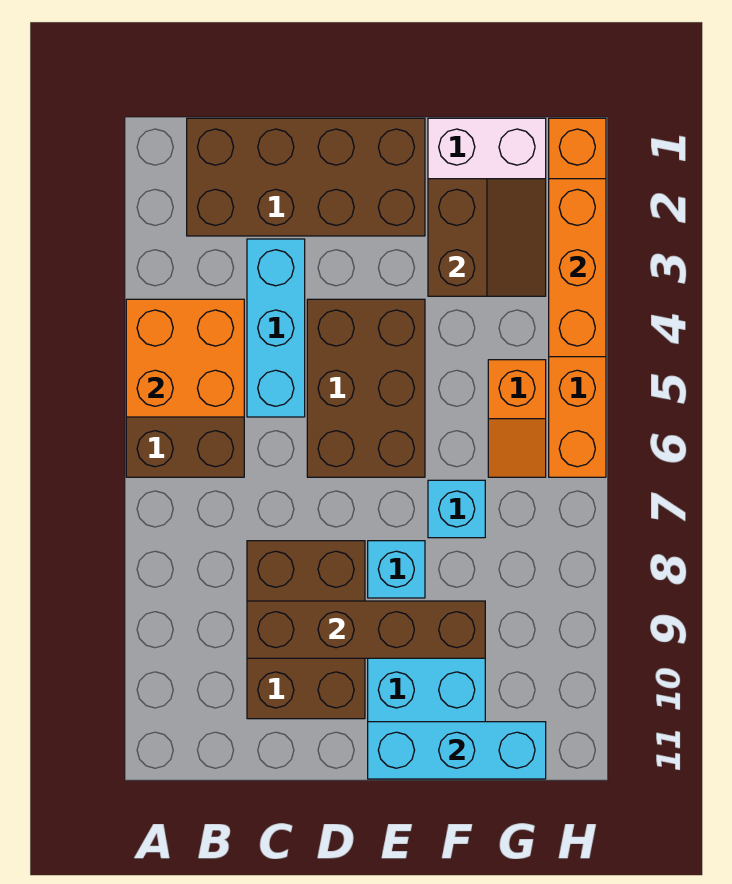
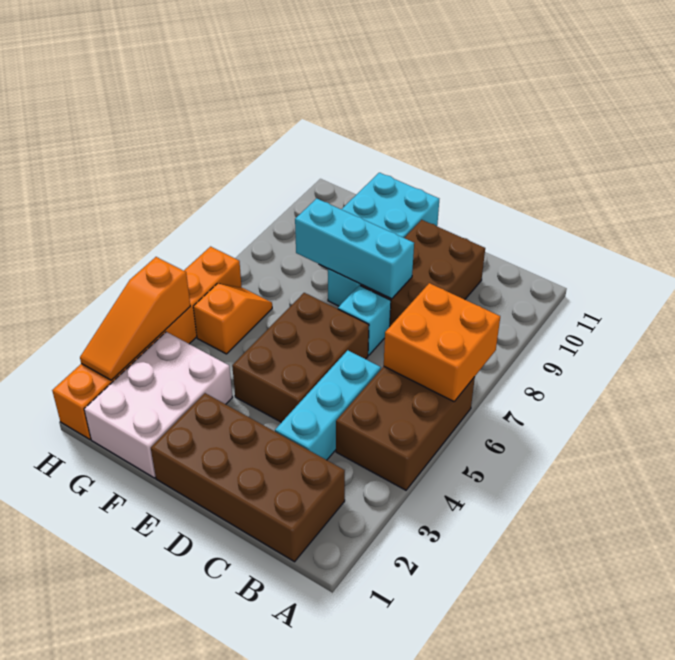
orange 2x2 brick [126,299,244,417] -> orange 2x2 brick moved to [384,283,500,402]
brown 1x4 brick [247,601,485,658] -> none
cyan 1x3 brick [368,722,546,779] -> cyan 1x3 brick moved to [295,198,414,299]
brown 2x2 slope [428,179,546,296] -> none
cyan 1x1 brick [428,480,485,538] -> cyan 1x1 brick moved to [338,285,391,355]
orange 1x3 brick [549,179,606,357] -> orange 1x3 slope [80,257,190,380]

